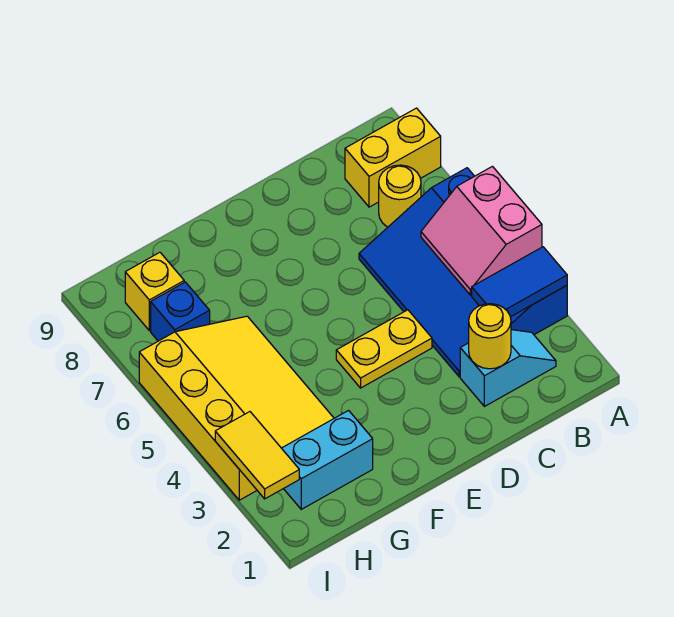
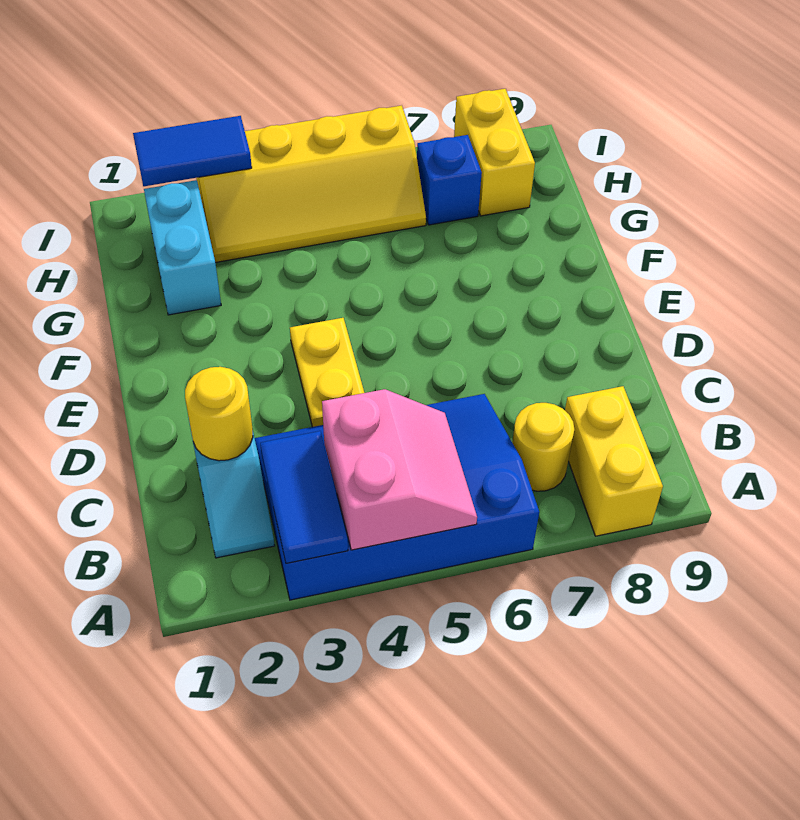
pink 2x2 slope [421,166,542,295] -> pink 2x2 slope turned to [322,389,477,550]
yellow 3x4 slope [139,316,334,500] -> yellow 2x4 slope [196,105,426,263]
yellow 1x1 brick [125,252,184,331] -> yellow 1x2 brick [454,89,535,216]
yellow 1x2 tile [215,412,299,499] -> blue 1x2 tile [133,116,252,186]

